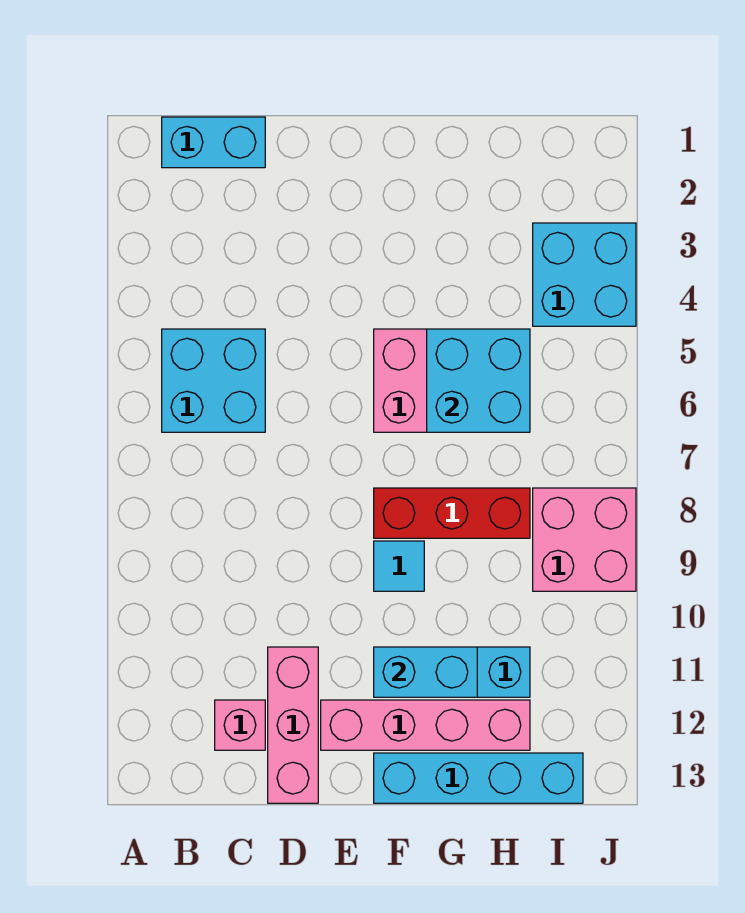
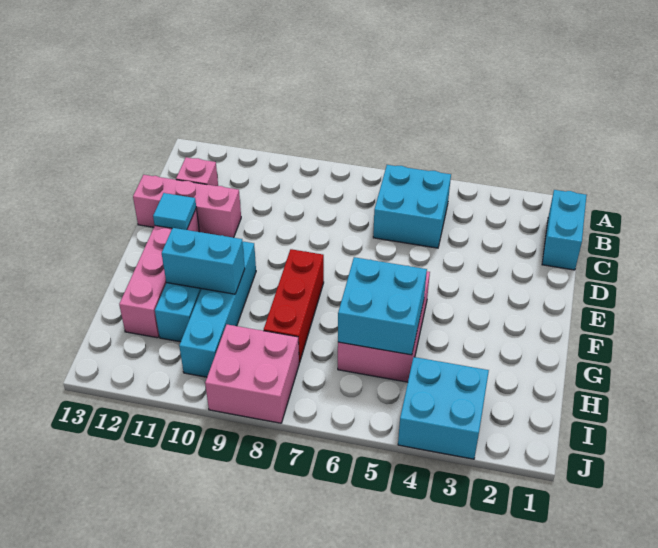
cyan 1x1 tile [374,541,424,591] -> cyan 1x1 tile moved to [153,193,196,230]
cyan 1x2 brick [374,647,477,697] -> cyan 1x2 brick turned to [162,228,245,294]
cyan 1x4 brick [374,753,583,803] -> cyan 1x4 brick moved to [179,241,256,377]

